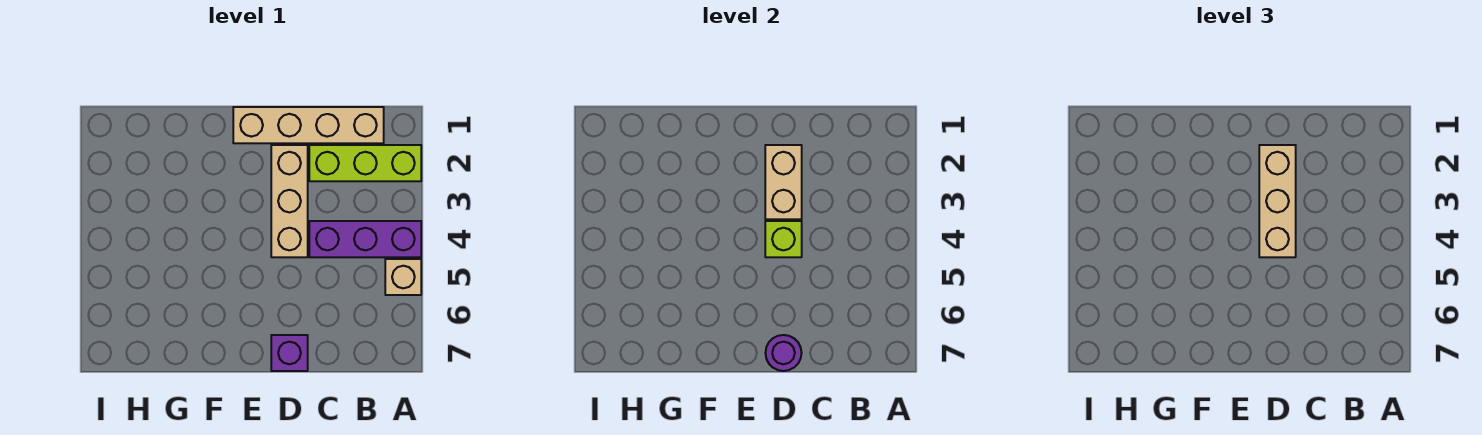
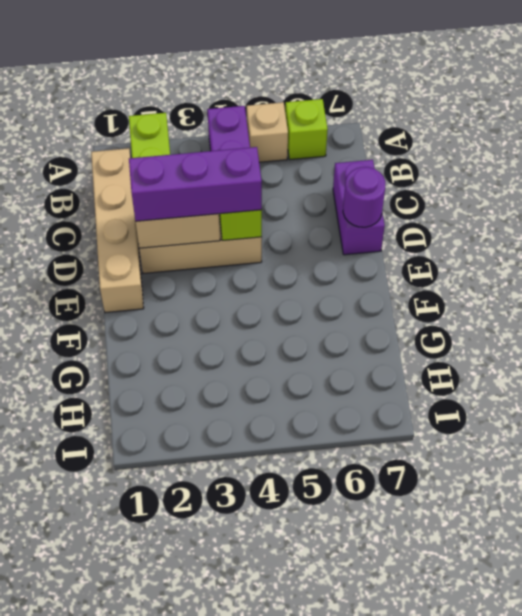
none -> lime 1x1 brick [285,99,328,160]
tan 1x3 brick [1259,145,1296,257] -> purple 1x3 brick [129,147,262,221]
purple 1x1 brick [271,335,308,371] -> purple 1x2 brick [333,160,385,255]

